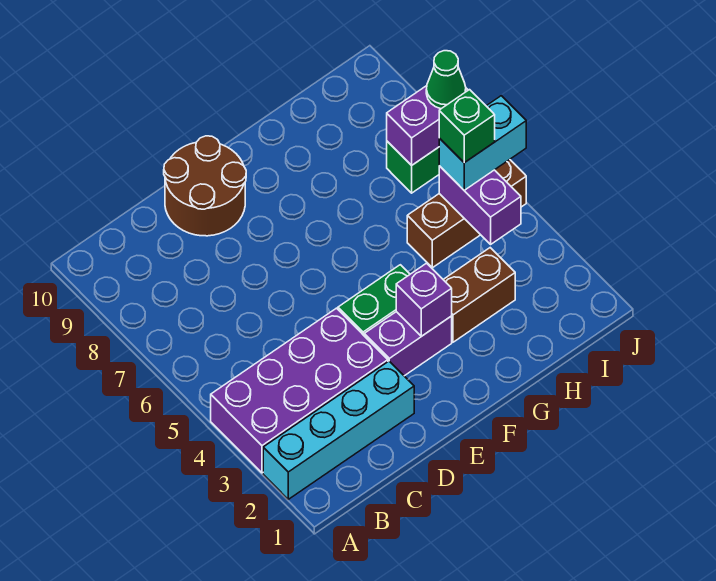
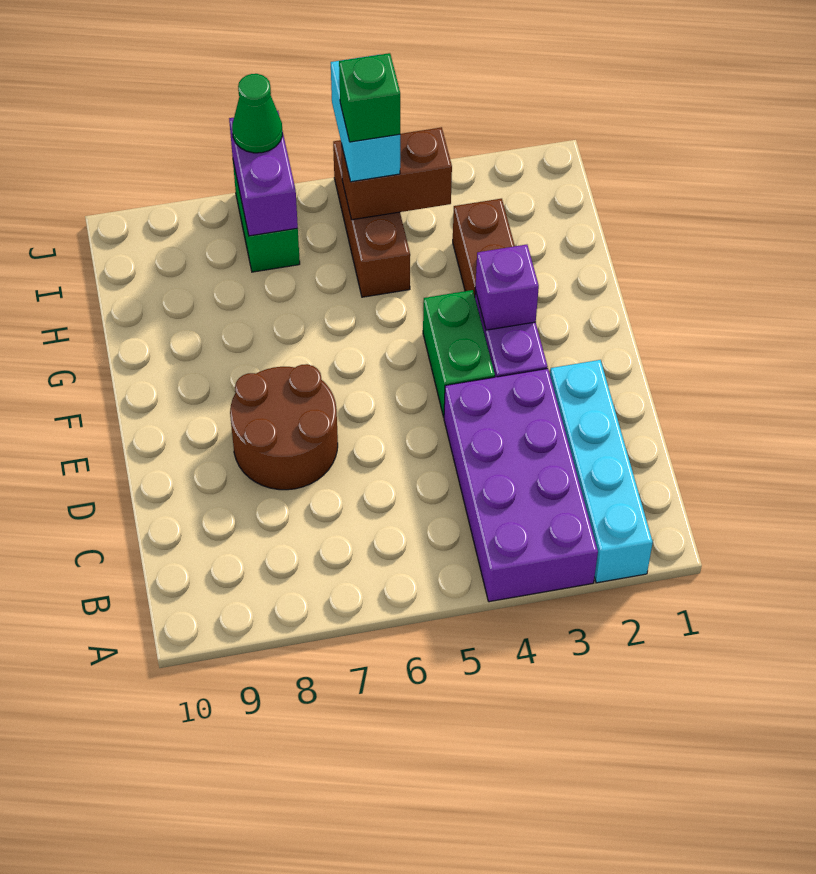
brown 2x2 round brick [164,136,246,236] -> brown 2x2 round brick moved to [230,364,338,490]
purple 1x2 brick [439,166,521,244] -> brown 1x2 brick [341,127,452,220]

